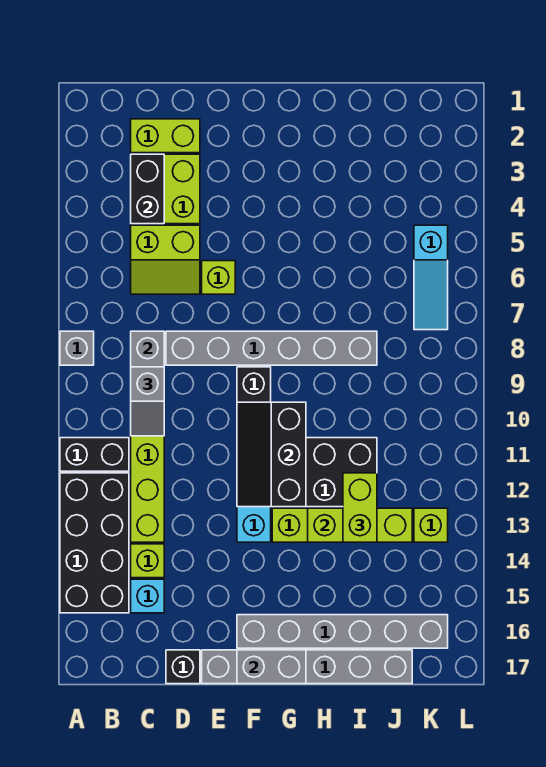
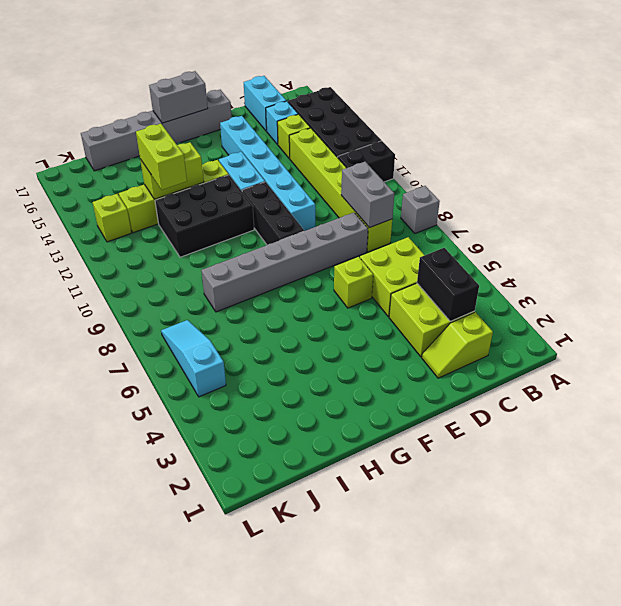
lime 1x2 brick [131,119,200,153] -> lime 1x2 slope [422,312,493,378]
lime 2x2 slope [131,225,200,294] -> lime 2x2 brick [360,237,424,317]
grey 1x2 slope [131,367,164,436] -> none
none -> cyan 1x2 brick [244,76,286,131]
black 1x1 brick [166,650,200,684] -> none
none -> cyan 1x6 brick [220,116,315,231]
black 2x3 slope [237,402,306,507] -> none
grey 1x6 brick [237,615,448,648] -> none

